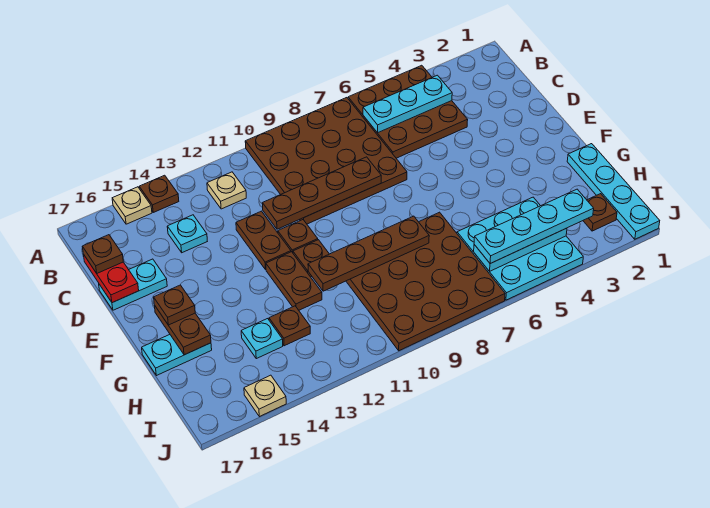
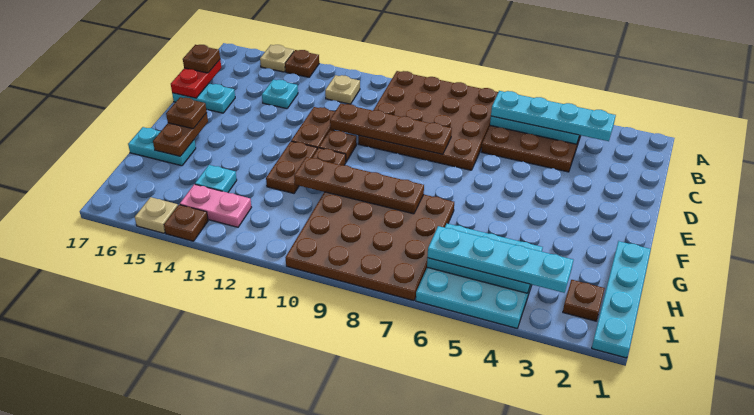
none -> cyan 1x4 plate [491,91,616,141]
brown 1x1 plate [269,306,310,346] -> brown 1x1 plate moved to [164,205,208,241]
none -> pink 1x2 plate [180,184,251,227]

